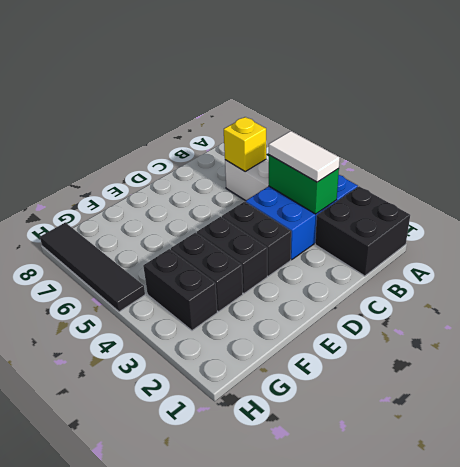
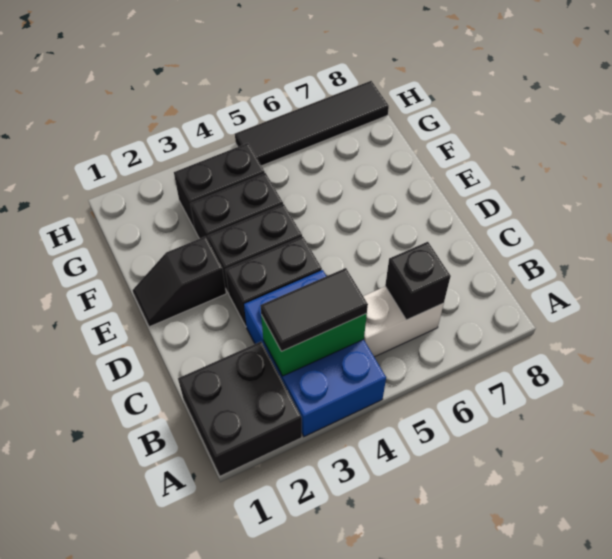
white 1x2 tile [269,131,340,182] -> black 1x2 tile [260,268,368,351]
yellow 1x1 brick [224,117,266,171] -> black 1x1 brick [385,242,451,320]
none -> black 1x2 slope [133,237,226,327]

